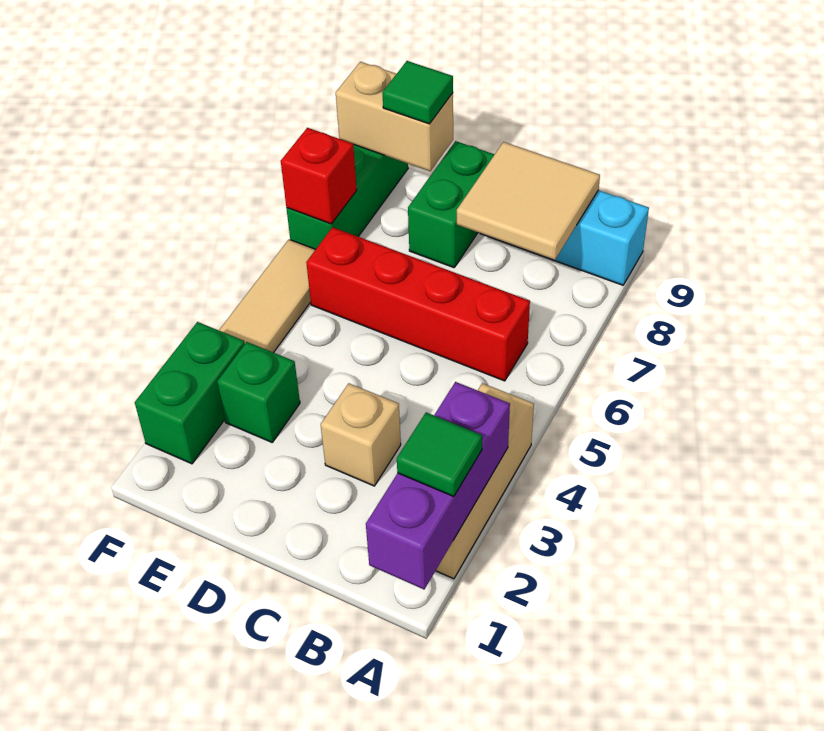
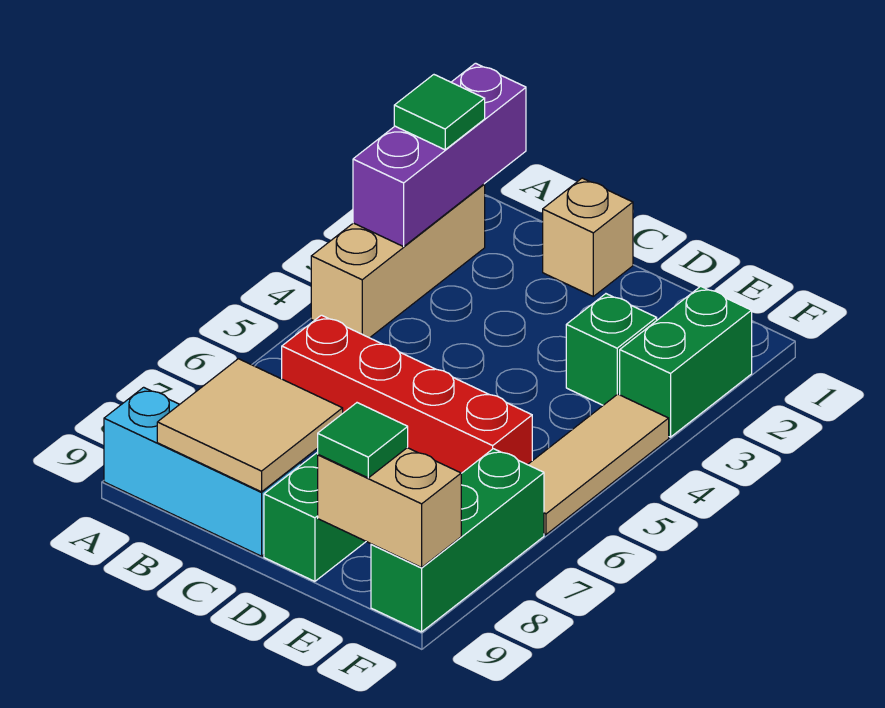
tan 1x1 brick [321,383,401,486] -> tan 1x1 brick moved to [543,178,633,296]
red 1x1 brick [281,128,357,224] -> none

